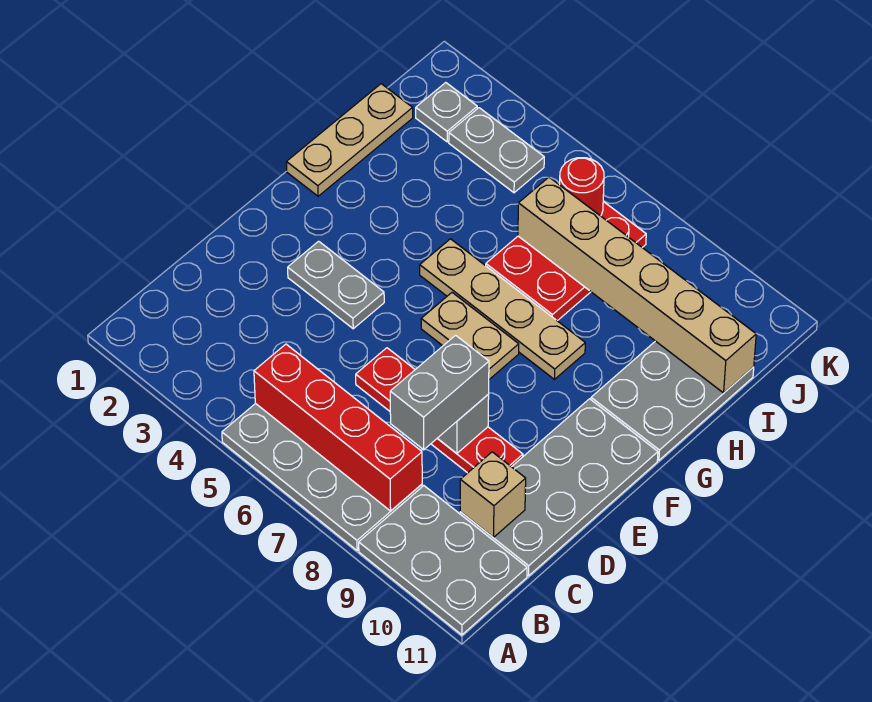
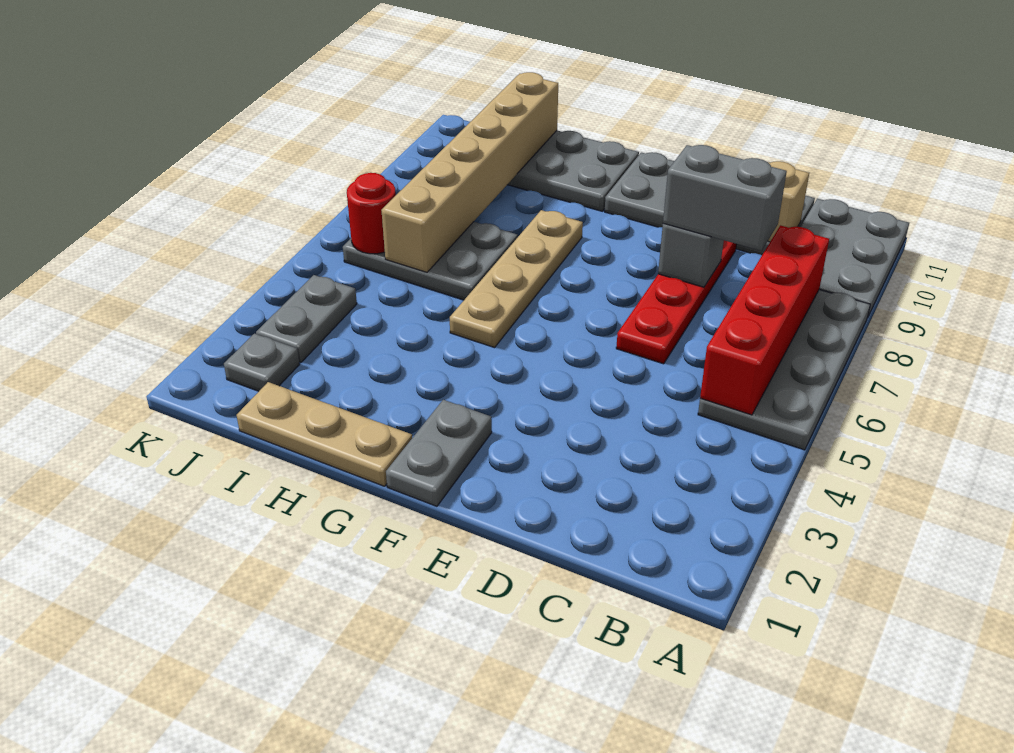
grey 1x2 plate [288,241,384,329] -> grey 1x2 plate moved to [386,400,492,506]
tan 1x2 plate [421,293,519,379] -> none
red 2x3 plate [486,201,646,321] -> grey 2x3 plate [343,222,518,300]

